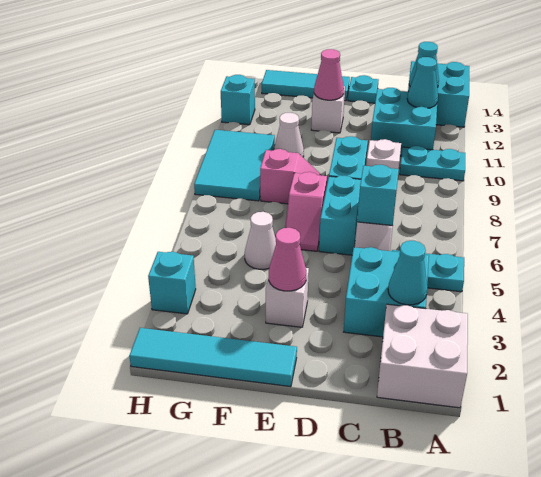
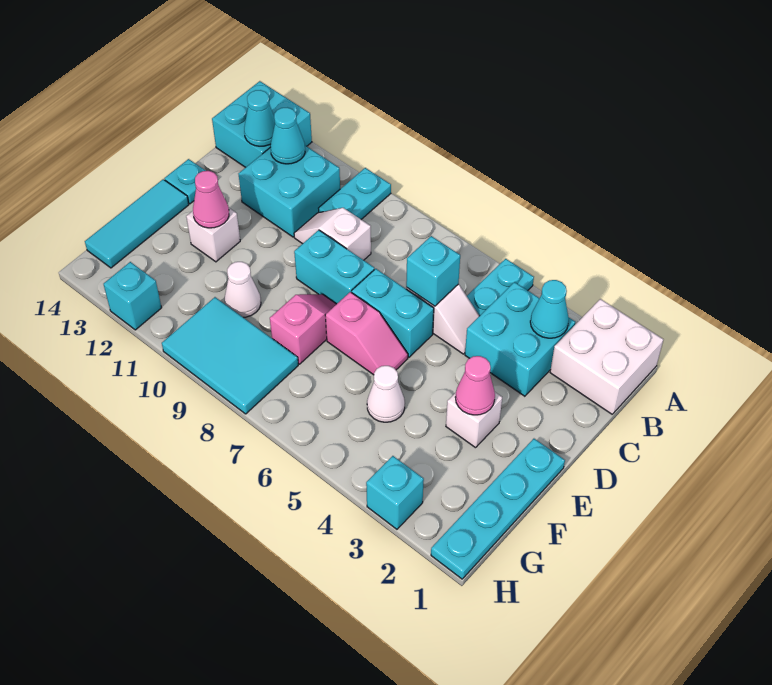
cyan 1x4 tile [129,328,297,387] -> cyan 1x4 plate [431,439,565,579]

